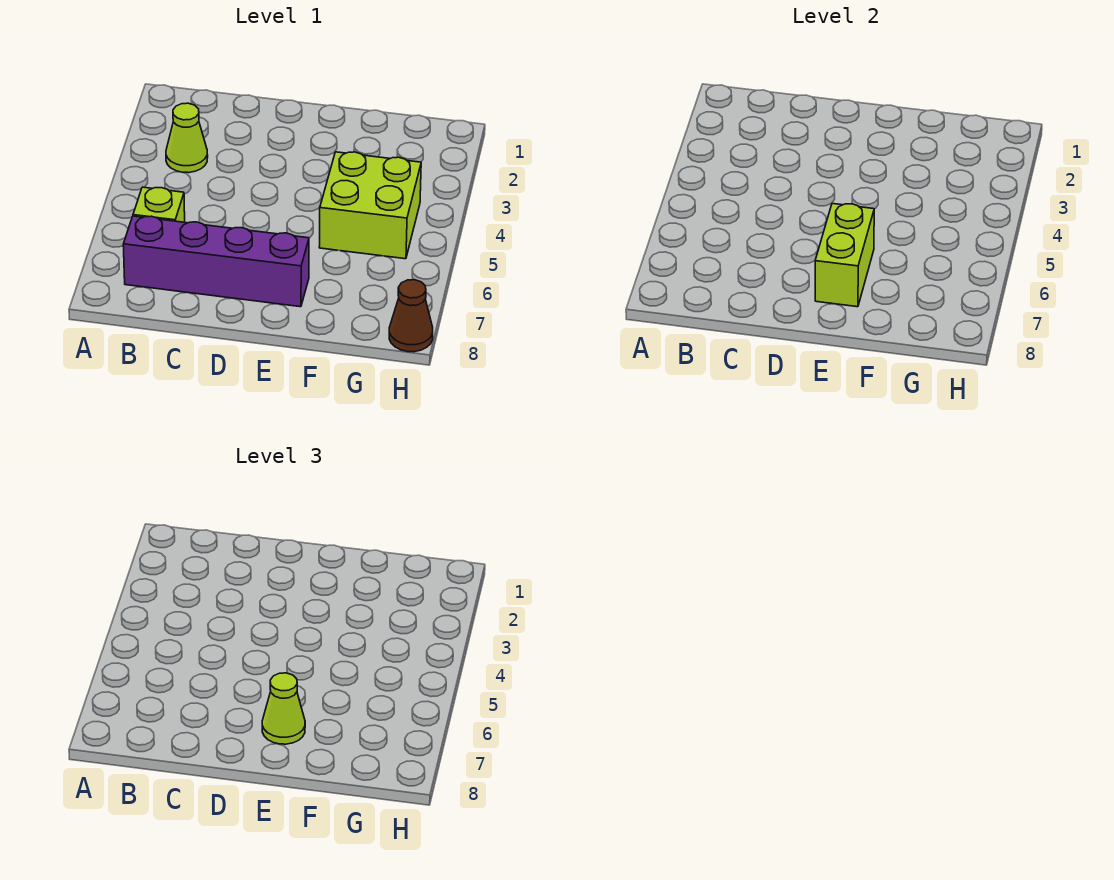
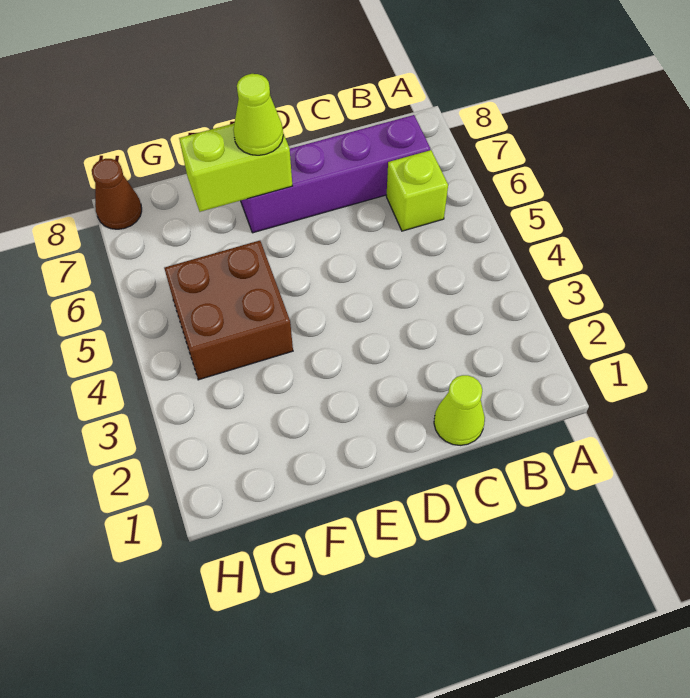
lime 1x1 cone [166,103,208,173] -> lime 1x1 cone moved to [434,375,485,445]
lime 1x2 brick [815,204,874,307] -> lime 1x2 brick turned to [179,124,292,212]
lime 2x2 brick [319,152,421,259] -> brown 2x2 brick [164,241,293,380]

